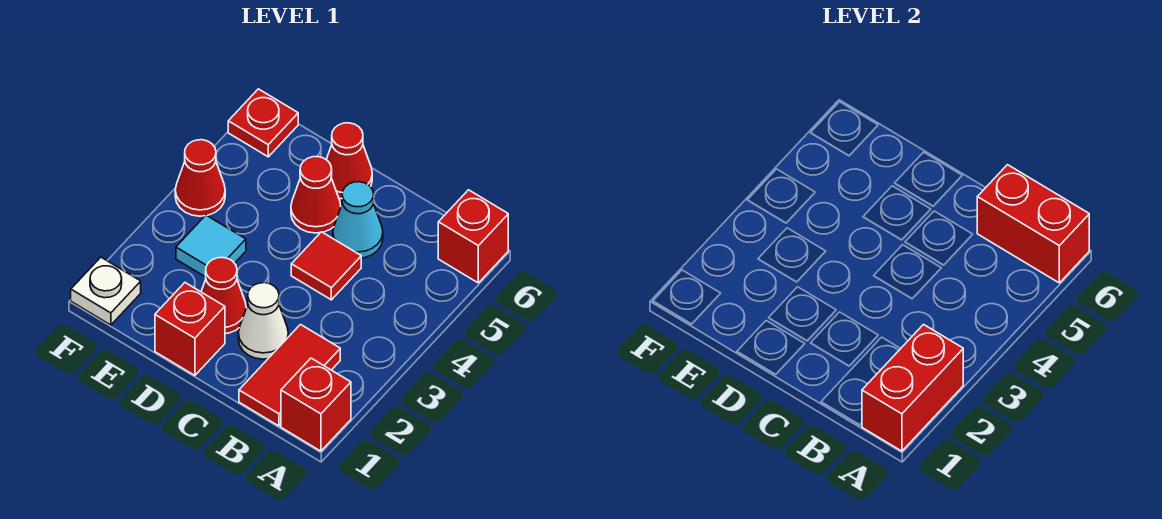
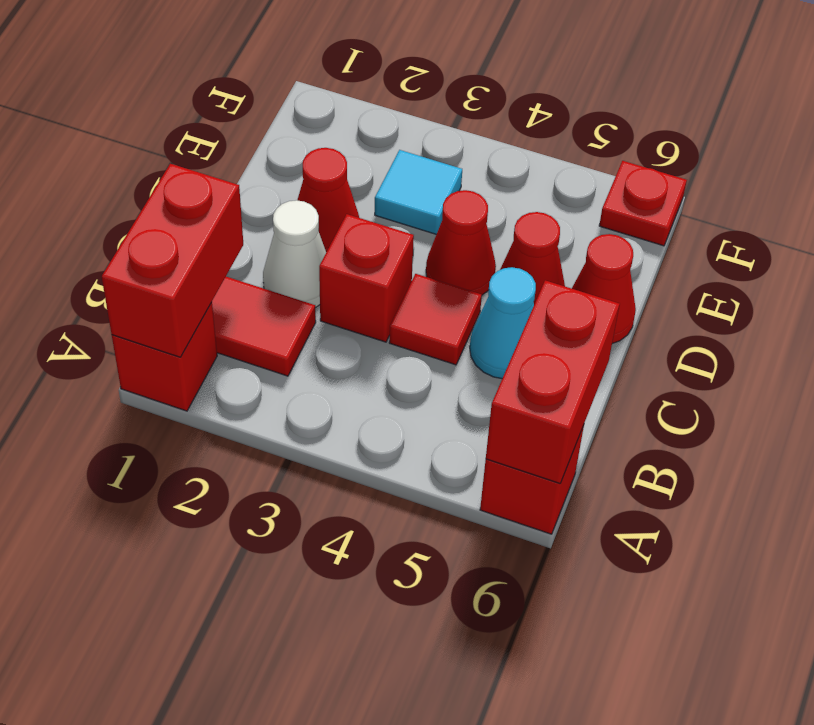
red 1x2 brick [862,325,963,451] -> red 1x2 brick turned to [102,164,243,357]
red 1x1 brick [155,283,225,375] -> red 1x1 brick moved to [319,214,414,342]
white 1x1 plate [71,257,141,325] -> none
red 1x1 cone [175,140,225,216] -> red 1x1 cone moved to [426,190,496,295]

